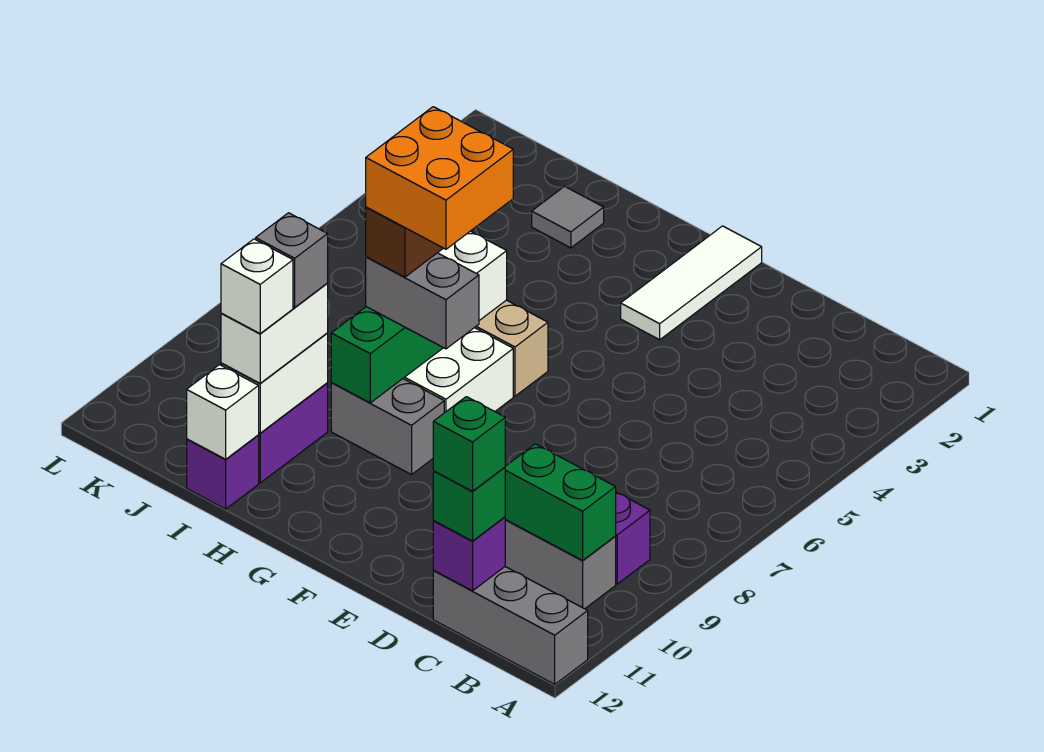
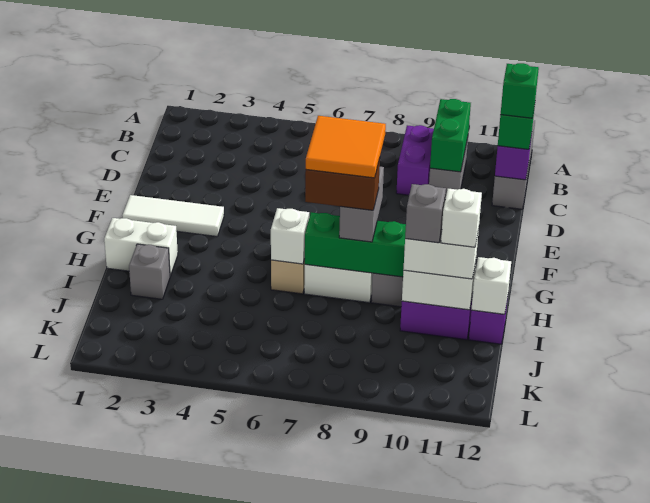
orange 2x2 brick [366,107,513,249] -> orange 2x2 tile [306,116,386,178]
none -> white 1x2 brick [104,218,178,276]
grey 1x1 tile [532,186,604,248] -> grey 1x1 brick [129,244,170,299]

